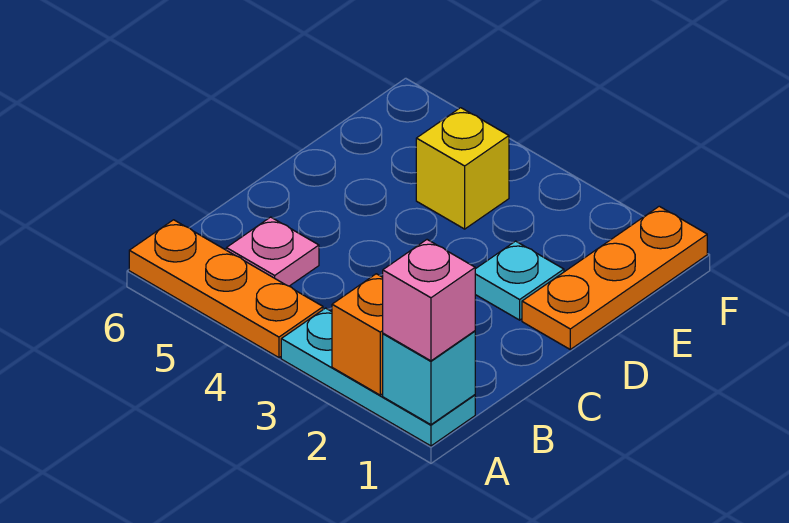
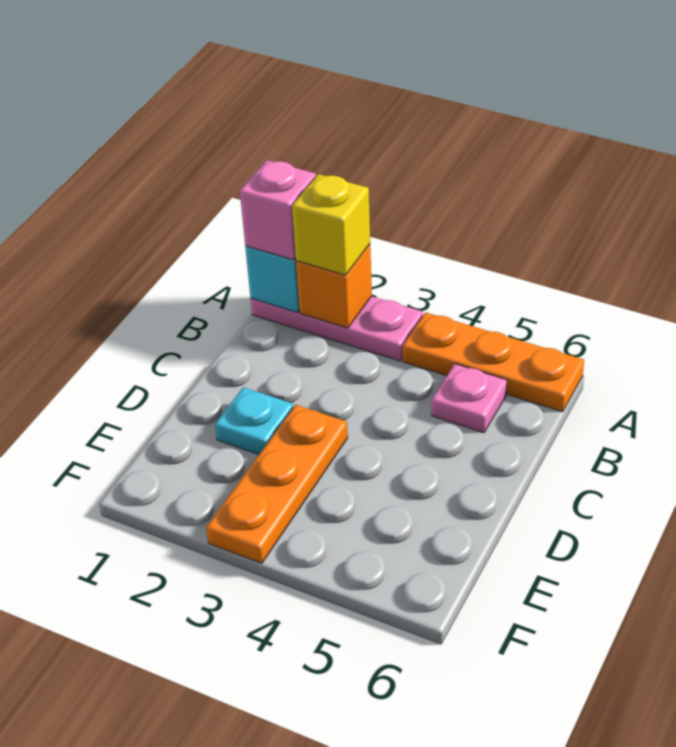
cyan 1x3 plate [281,308,475,446] -> pink 1x3 plate [251,296,423,361]
orange 1x3 plate [522,206,707,349] -> orange 1x3 plate moved to [206,405,348,563]
yellow 1x1 brick [416,108,509,229] -> yellow 1x1 brick moved to [292,174,370,275]

